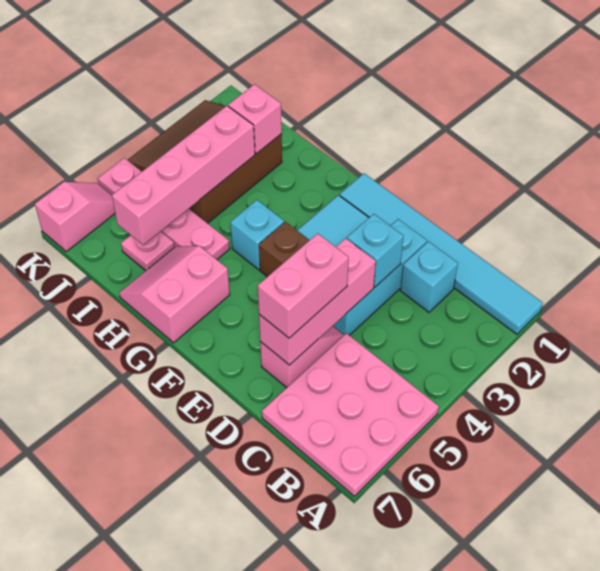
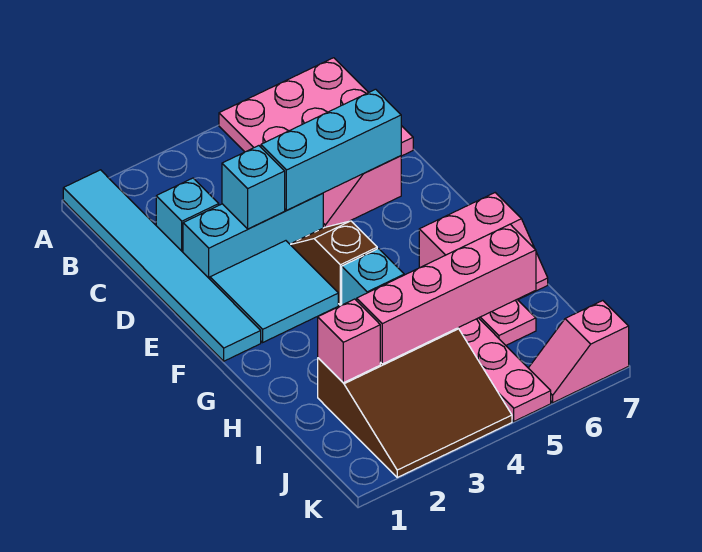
pink 1x3 brick [259,238,376,365] -> cyan 1x3 brick [261,89,401,210]
pink 1x2 brick [258,233,349,338] -> none

